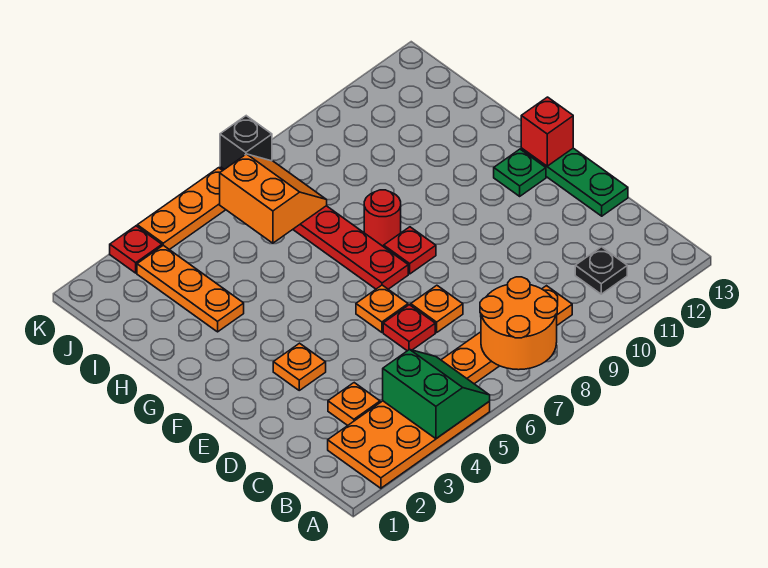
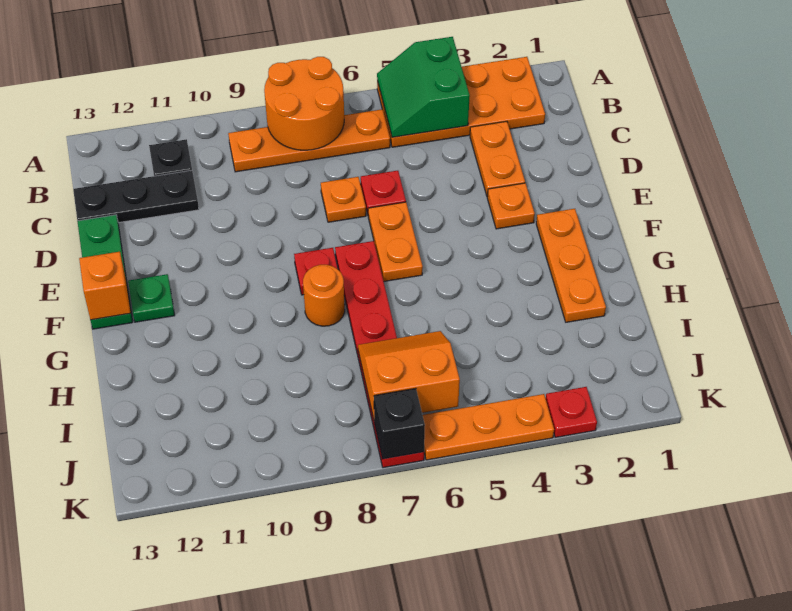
orange 1x1 plate [328,383,380,426] -> orange 1x2 plate [470,121,525,197]
none -> black 1x3 plate [73,170,199,223]
orange 1x1 plate [356,285,408,332] -> orange 1x2 plate [368,202,423,281]
red 1x1 brick [521,97,573,166] -> orange 1x1 brick [79,252,131,320]
red 1x1 round brick [364,190,401,247] -> orange 1x1 round brick [303,265,345,326]
orange 1x3 plate [137,245,244,332] -> orange 1x3 plate moved to [536,209,606,322]
orange 2x2 slope [220,154,327,243] -> orange 2x2 slope turned to [358,331,460,419]

